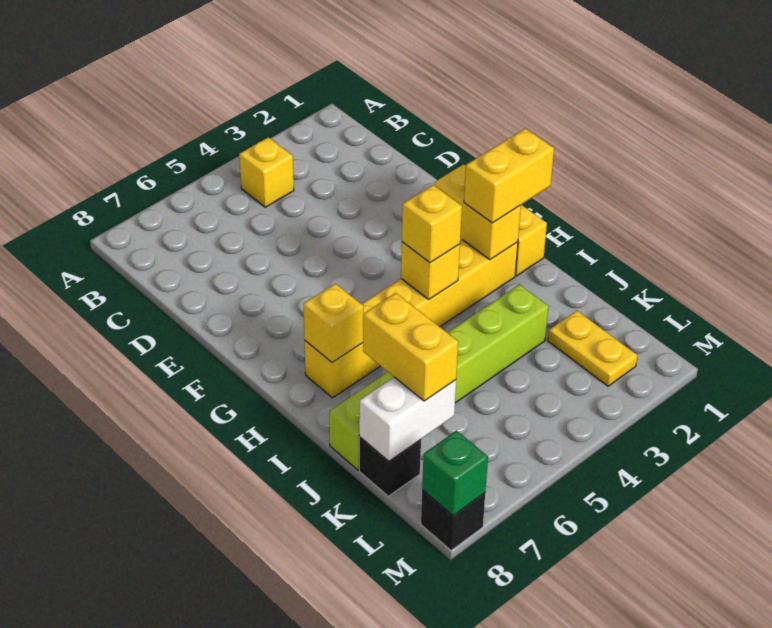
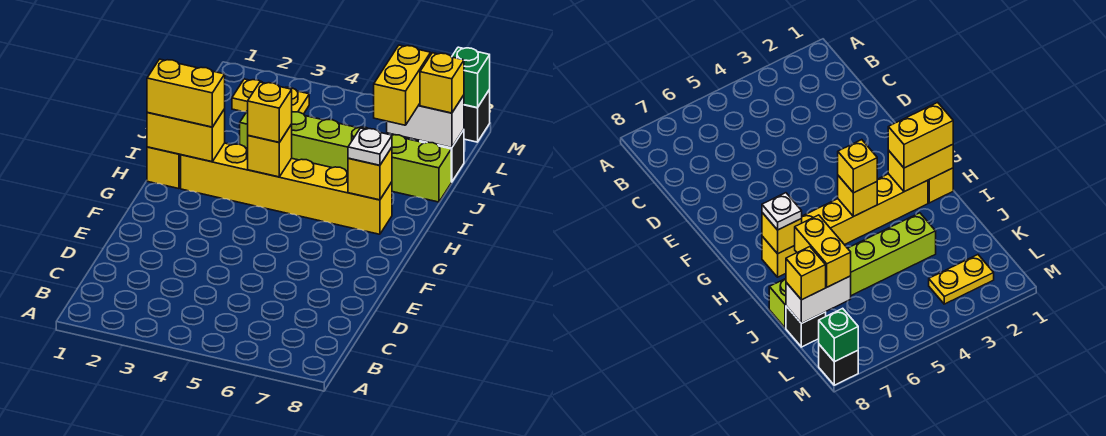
yellow 1x1 brick [239,137,294,207] -> yellow 1x1 brick moved to [420,53,464,113]
yellow 1x2 brick [435,164,521,260] -> yellow 1x2 brick turned to [147,109,225,162]
none -> white 1x1 plate [348,128,392,165]
yellow 1x2 plate [548,311,638,386] -> yellow 1x2 plate turned to [232,79,309,114]

